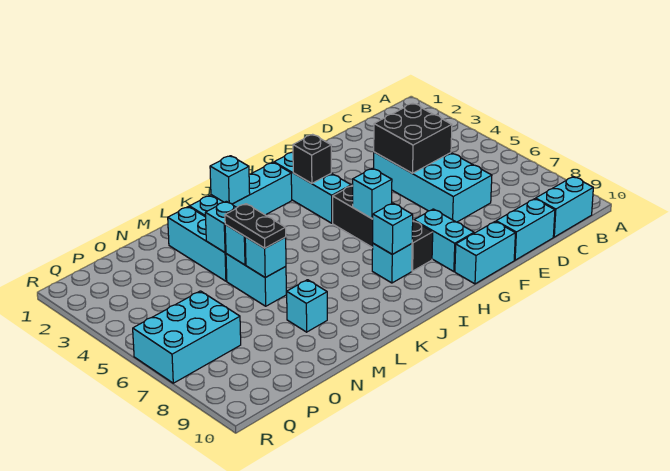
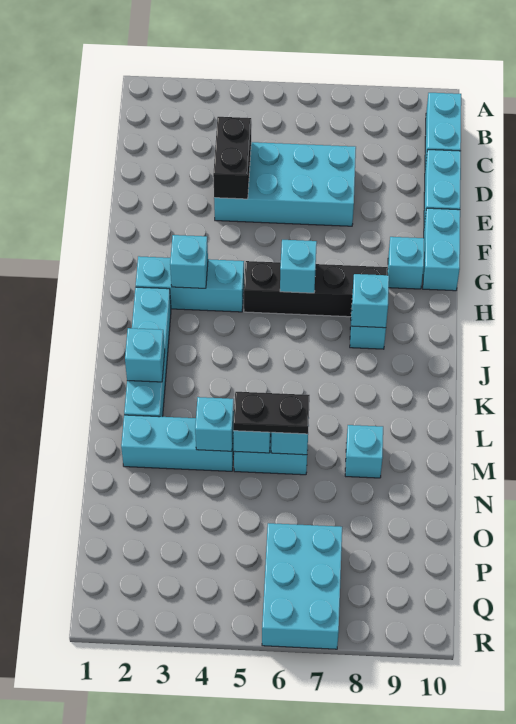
black 2x2 brick [374,103,452,173] -> black 1x2 brick [213,117,251,199]
cyan 1x2 brick [414,209,474,272] -> cyan 1x1 brick [388,237,424,289]
black 1x1 brick [293,134,331,184] -> cyan 1x1 brick [170,235,208,288]

